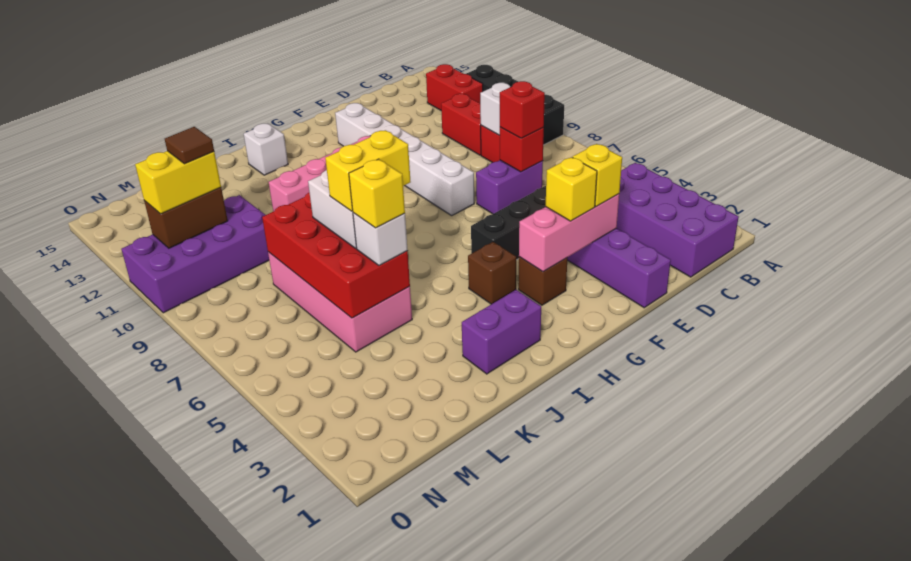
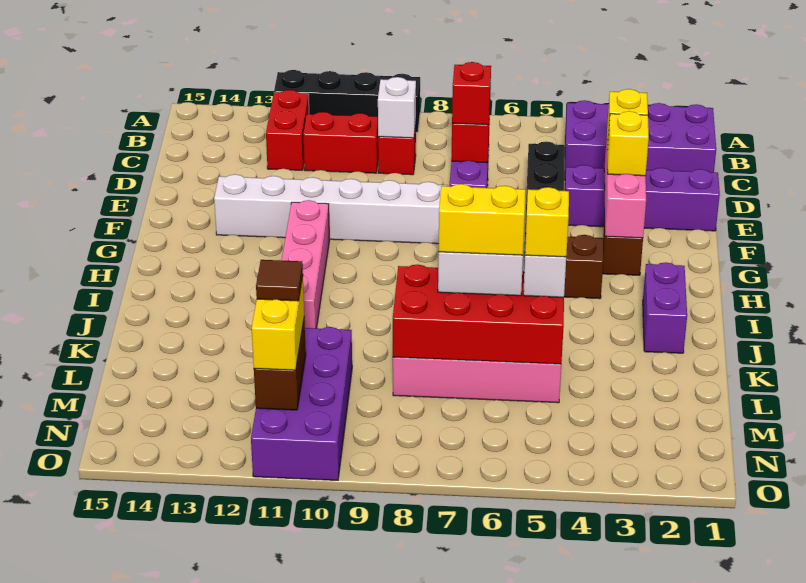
red 1x2 brick [426,64,483,110] -> red 1x2 brick turned to [266,90,309,170]
white 1x1 brick [244,123,288,175] -> none
yellow 1x2 brick [325,130,410,211] -> yellow 1x2 brick turned to [439,184,526,255]

